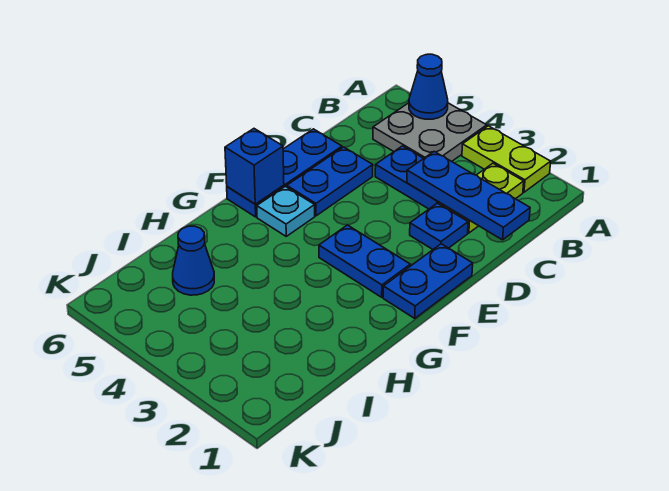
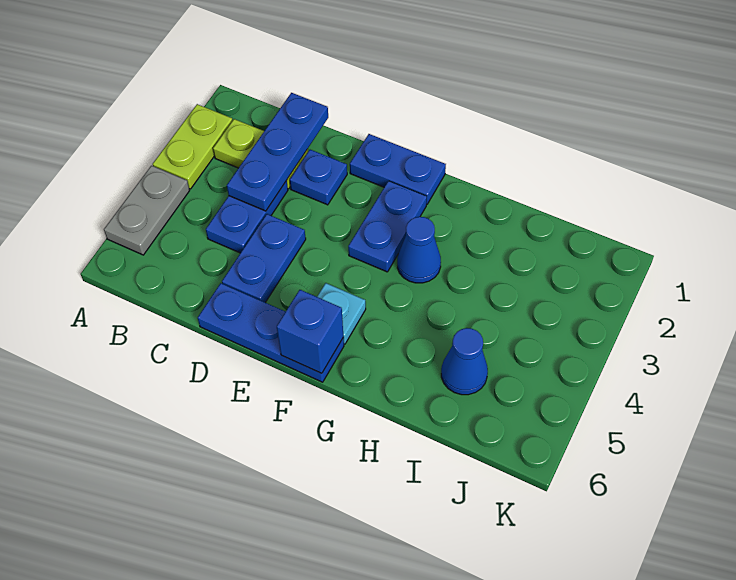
grey 2x2 plate [373,103,487,161] -> grey 1x2 plate [104,166,190,255]
blue 1x1 cone [409,54,448,119] -> blue 1x1 cone moved to [397,217,441,283]
blue 1x2 plate [287,147,373,216] -> blue 1x2 plate turned to [222,214,306,303]

